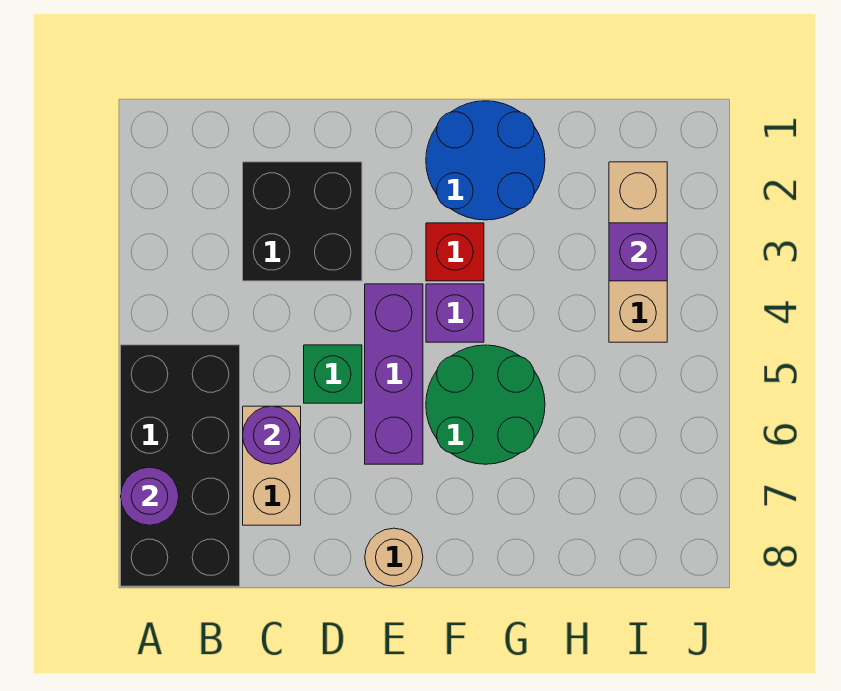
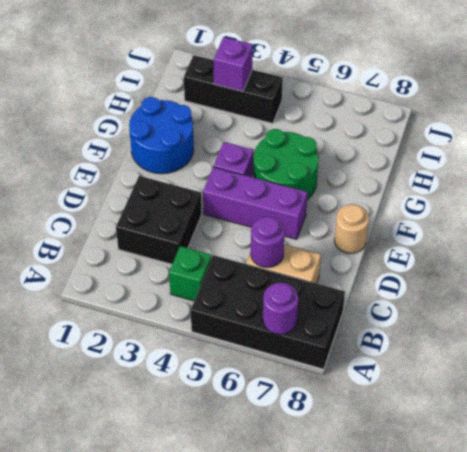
green 1x1 brick [304,345,362,403] -> green 1x1 brick moved to [169,246,212,301]
red 1x1 brick [426,223,484,281] -> none
tan 1x3 brick [609,162,667,342] -> black 1x3 brick [184,55,283,123]

